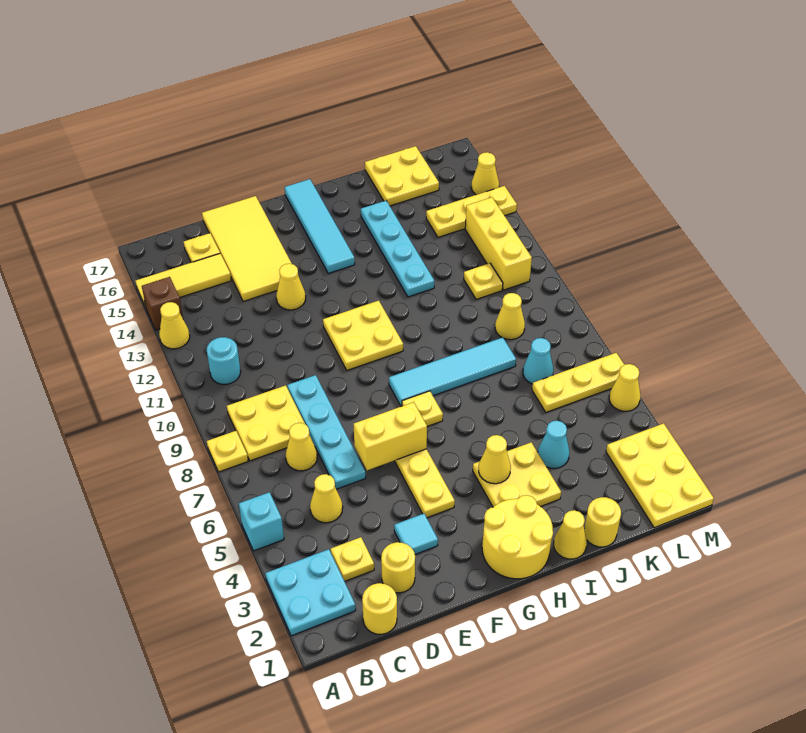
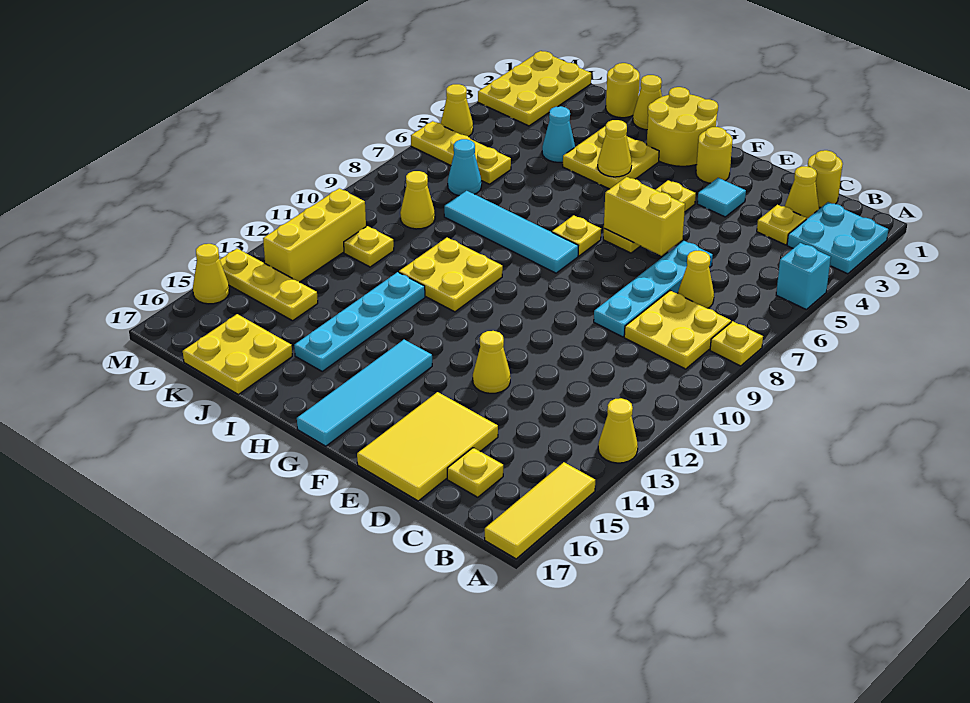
brown 1x1 brick [142,277,183,330] -> none
yellow 1x3 tile [136,254,231,307] -> yellow 1x3 tile turned to [485,462,595,559]
cyan 1x1 round brick [207,337,241,384] -> none
yellow 1x1 cone [310,474,343,523] -> yellow 1x1 cone moved to [785,166,819,219]
yellow 1x1 round brick [381,542,415,593] -> yellow 1x1 round brick moved to [696,127,733,183]
yellow 2x4 tile [202,196,292,301] -> yellow 2x3 tile [357,392,498,501]
yellow 2x2 plate [323,301,403,370] -> yellow 2x2 plate moved to [399,238,503,312]

